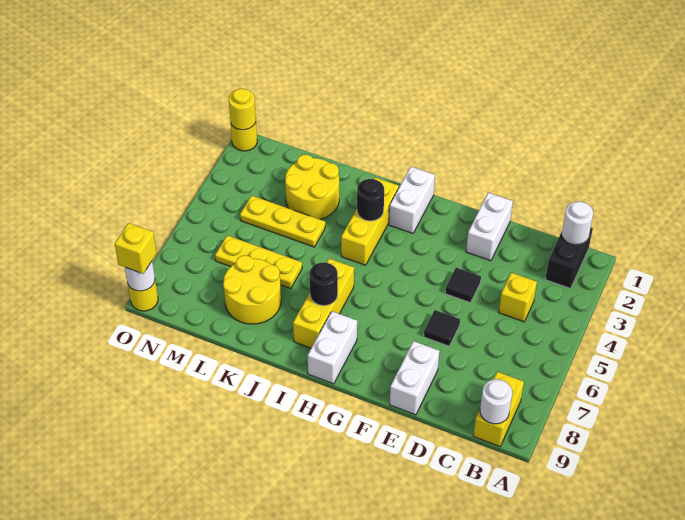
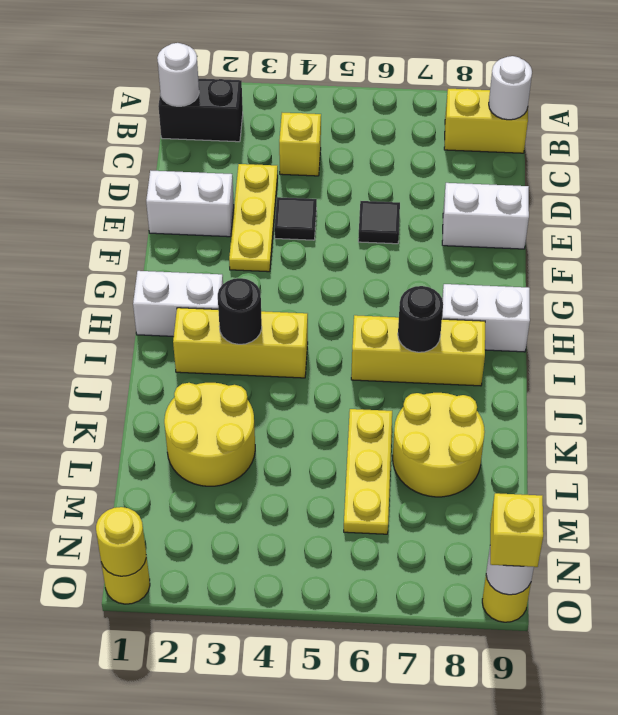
yellow 1x3 plate [240,196,325,247] -> yellow 1x3 plate moved to [229,164,278,272]

